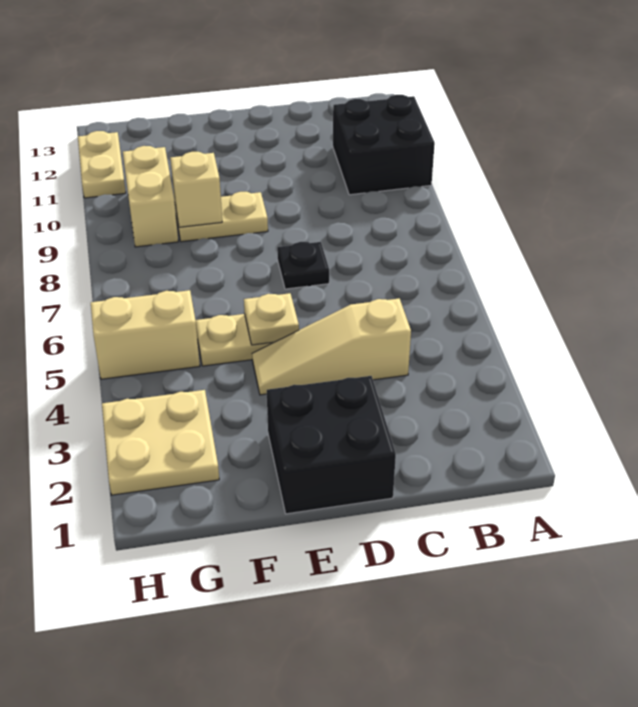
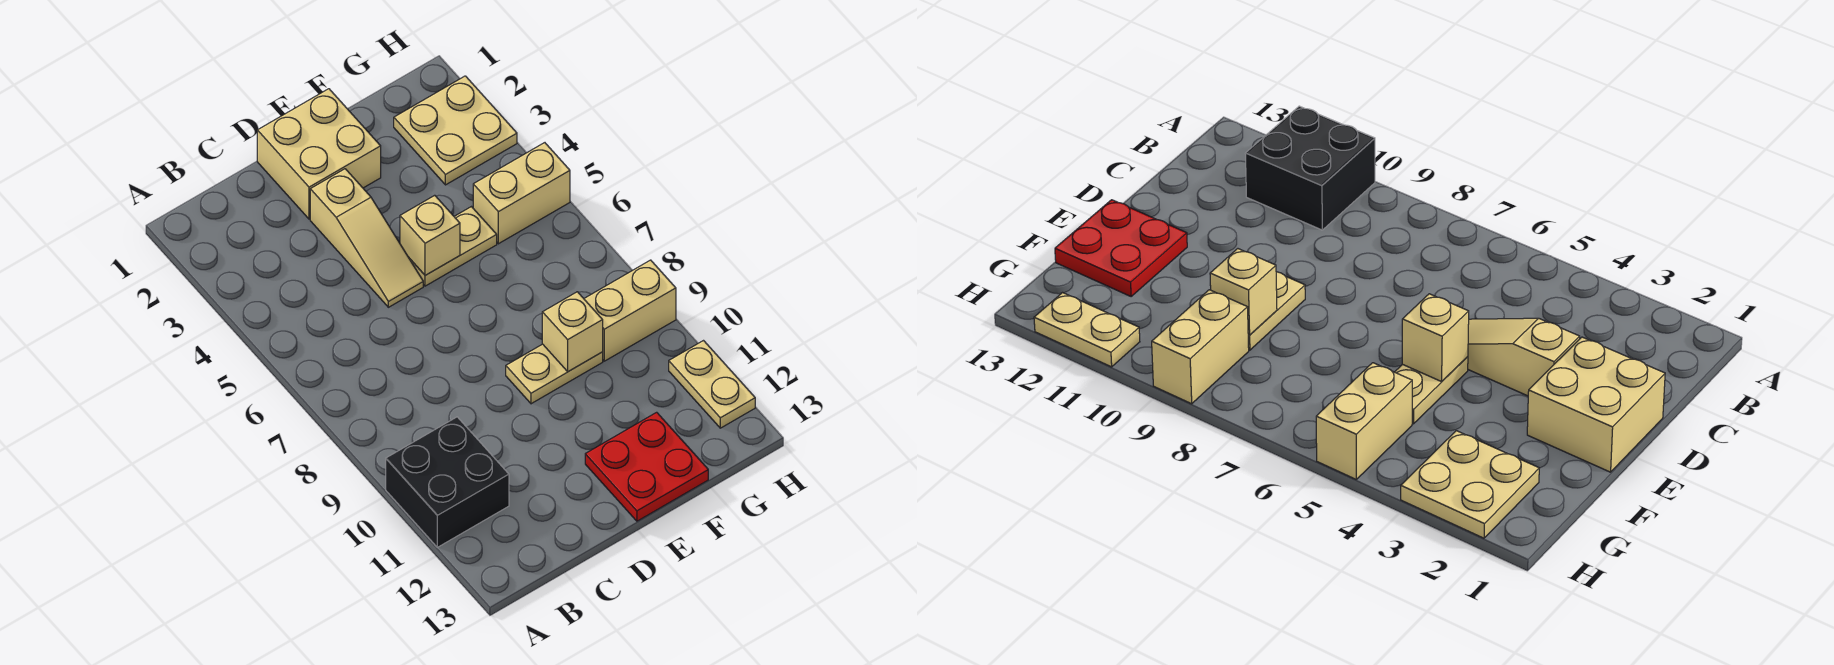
tan 1x3 slope [252,298,411,395] -> tan 1x3 slope turned to [310,169,423,307]
black 2x2 brick [267,376,396,514] -> tan 2x2 brick [257,89,381,219]
black 1x1 plate [277,242,329,289] -> none
tan 1x1 plate [244,293,299,345] -> tan 1x1 brick [400,195,460,275]
none -> red 2x2 plate [585,412,708,521]
tan 1x2 brick [123,146,178,247] -> tan 1x2 brick turned to [584,260,676,361]

